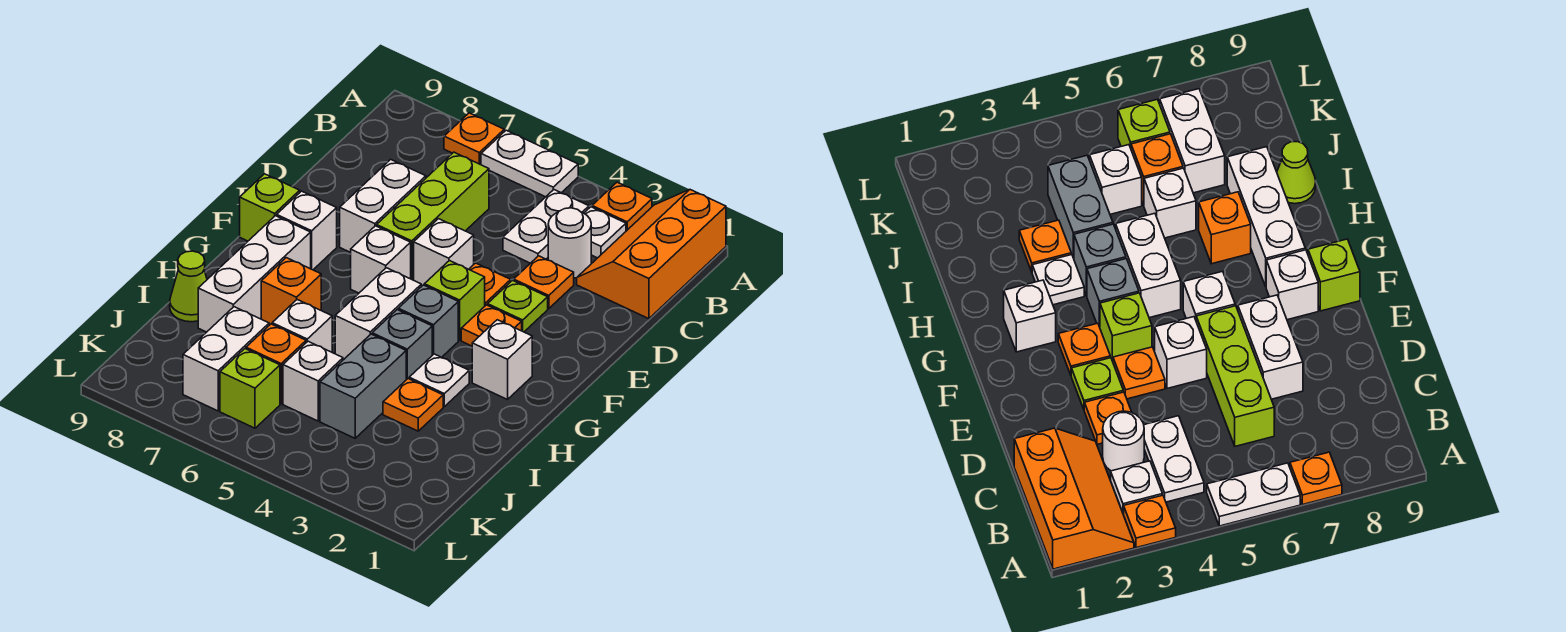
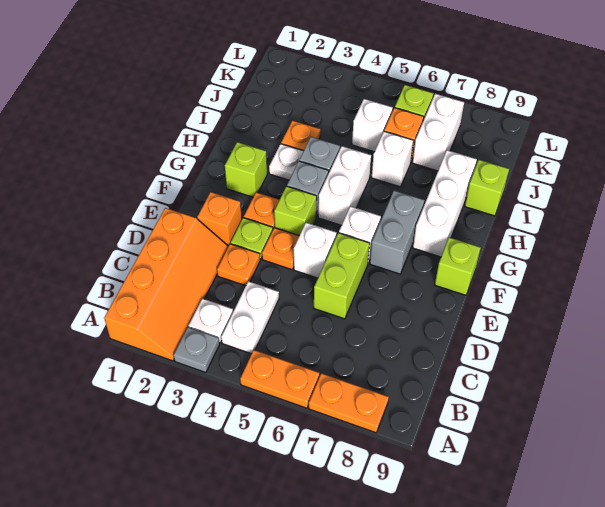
orange 2x3 slope [577,190,726,319] -> orange 2x4 slope [104,208,228,361]
orange 1x1 plate [592,182,652,231] -> grey 1x1 plate [173,327,220,372]
white 1x2 plate [481,130,578,197] -> orange 1x2 plate [240,350,320,408]
orange 1x1 plate [444,113,504,165] -> orange 1x2 plate [309,373,389,433]
white 1x1 round brick [548,208,591,278] -> none
lime 1x3 brick [377,152,489,280] -> lime 1x2 brick [314,233,370,319]
white 1x2 brick [340,159,426,253] -> none
white 1x1 brick [277,191,337,270] -> none
white 1x1 brick [472,320,532,400] -> lime 1x1 brick [225,142,267,197]
orange 1x1 brick [261,258,321,325] -> orange 1x1 brick moved to [197,192,242,246]
grey 1x2 brick [320,334,406,438] -> grey 1x2 brick moved to [370,191,425,274]
lime 1x1 cone [170,251,207,322] -> lime 1x1 brick [465,160,509,216]

